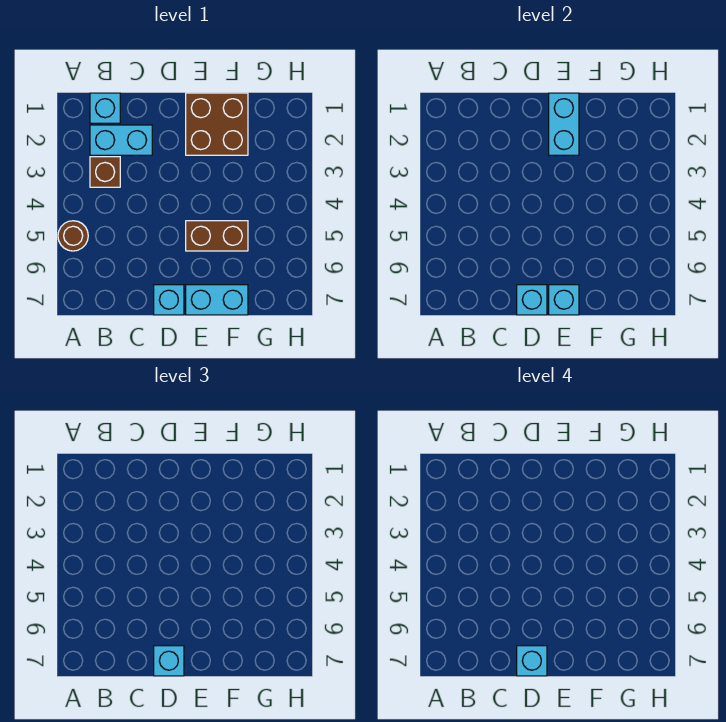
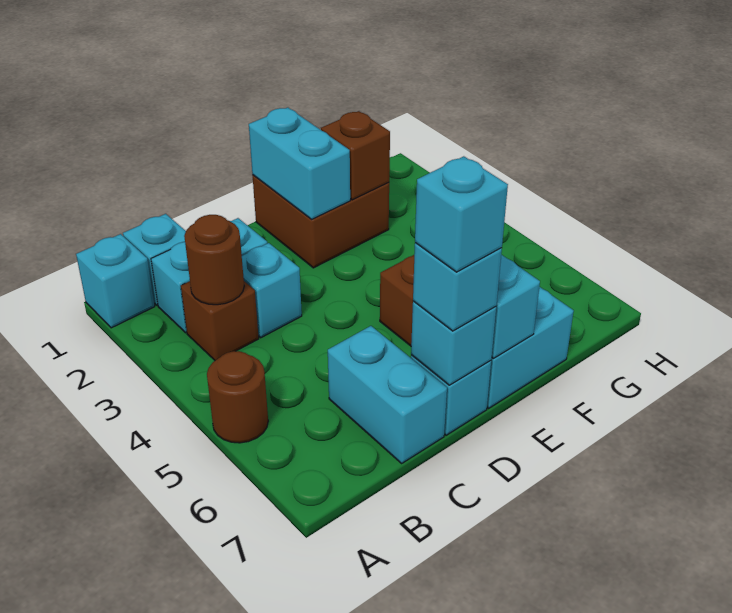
none -> cyan 1x1 brick [76,234,155,328]
none -> brown 1x1 round brick [184,215,244,305]
none -> cyan 1x1 brick [242,243,302,338]
none -> cyan 1x2 brick [328,326,447,463]
none -> brown 1x1 brick [321,111,390,200]

